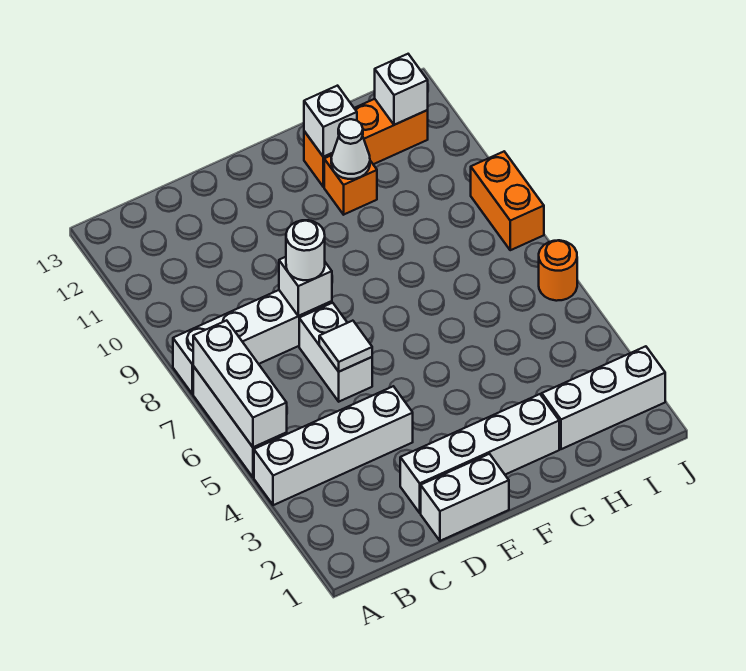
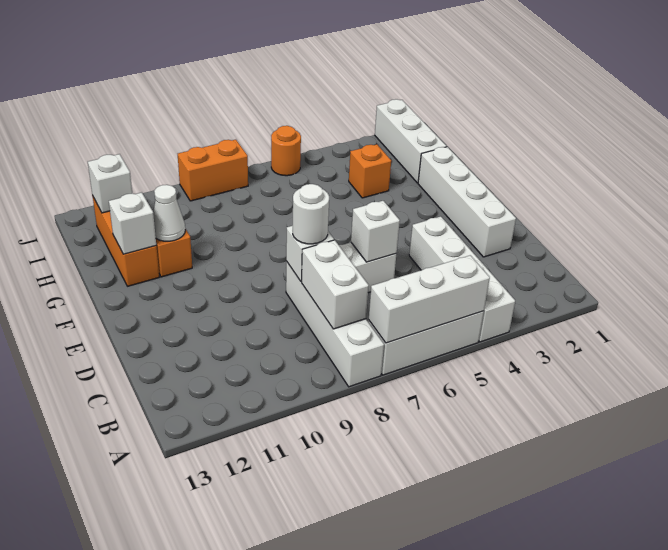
white 1x2 brick [421,454,509,541] -> white 1x2 brick moved to [302,240,369,329]
white 1x1 tile [319,321,372,372] -> white 1x1 brick [351,201,400,262]
none -> orange 1x1 brick [349,144,391,198]

